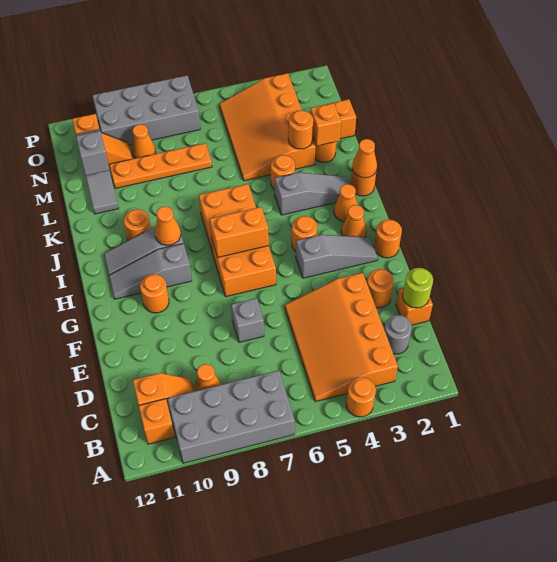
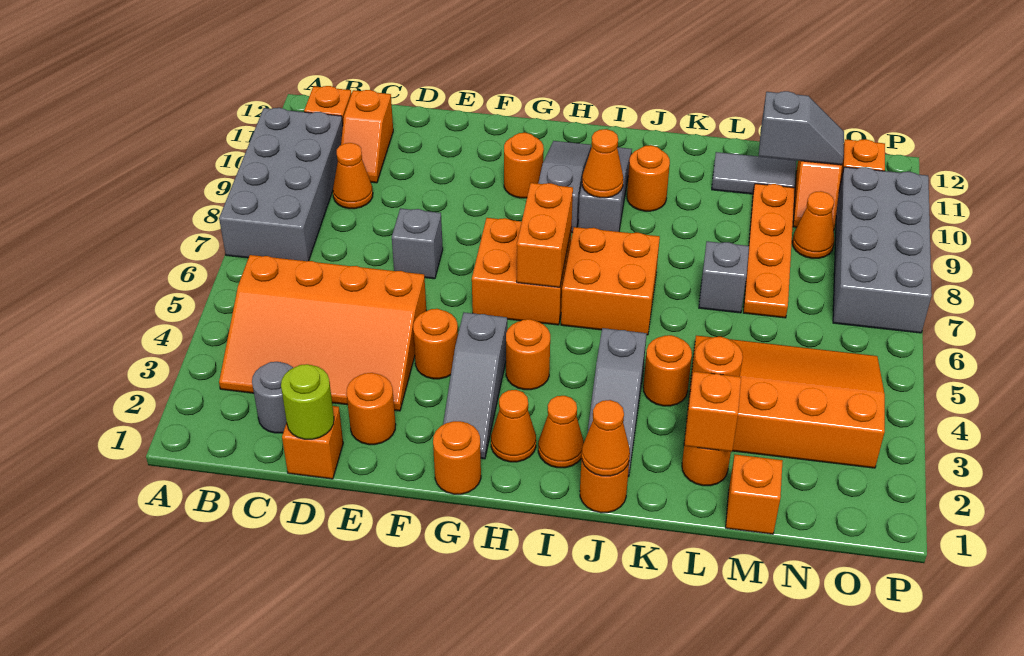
orange 1x1 round brick [346,377,376,417] -> orange 1x1 round brick moved to [413,309,458,379]
orange 3x4 slope [285,273,398,402] -> orange 3x4 slope turned to [219,255,426,411]
none -> grey 1x1 brick [699,241,749,313]

